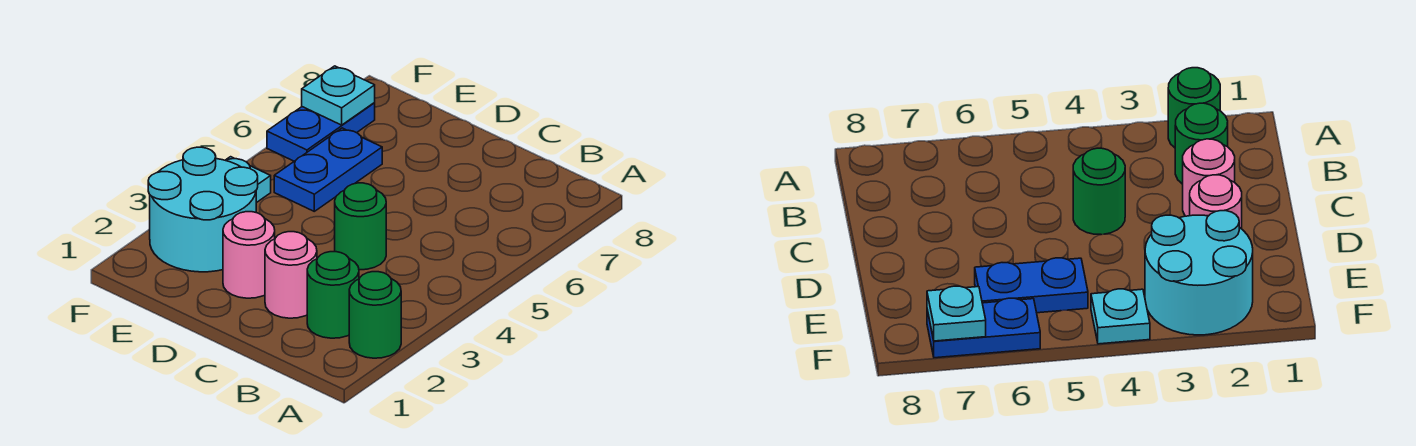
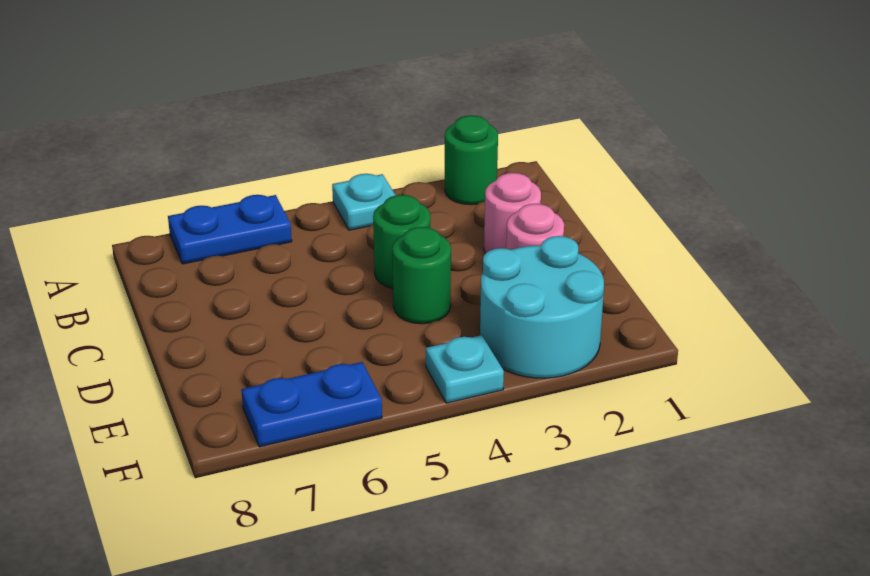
green 1x1 round brick [307,252,359,338] -> green 1x1 round brick moved to [392,227,451,324]
blue 1x2 plate [274,128,382,211] -> blue 1x2 plate moved to [168,195,292,264]
cyan 1x1 plate [302,66,375,125] -> cyan 1x1 plate moved to [332,174,395,230]

